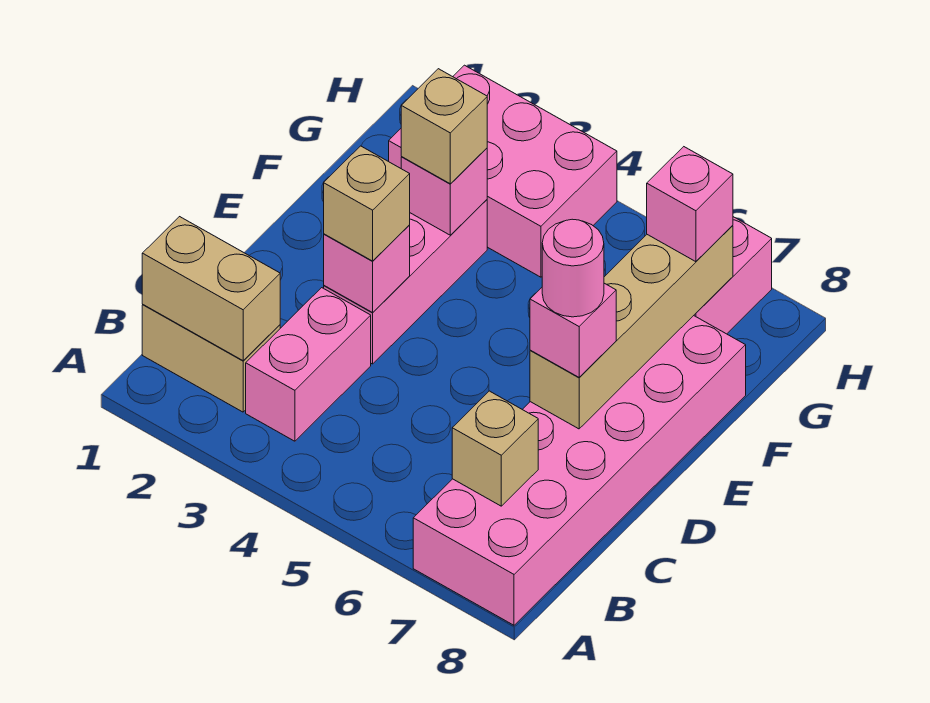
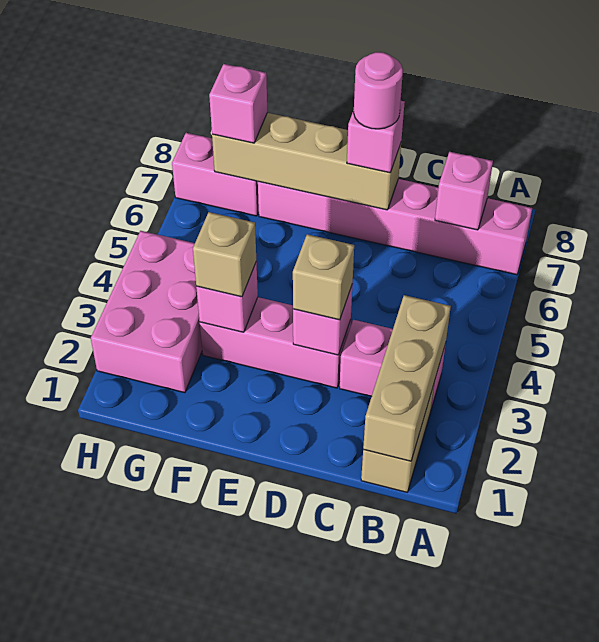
pink 2x6 brick [413,316,746,625] -> pink 1x6 brick [258,179,532,275]
tan 1x2 brick [142,217,280,361] -> tan 1x3 brick [363,295,451,461]
tan 1x1 brick [452,391,538,506] -> pink 1x1 brick [435,152,493,230]

